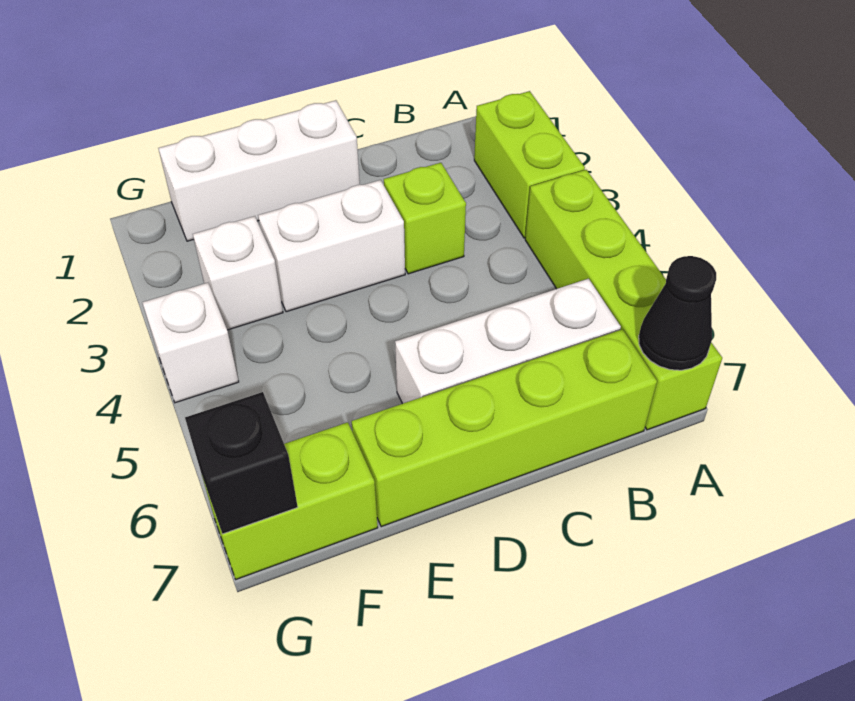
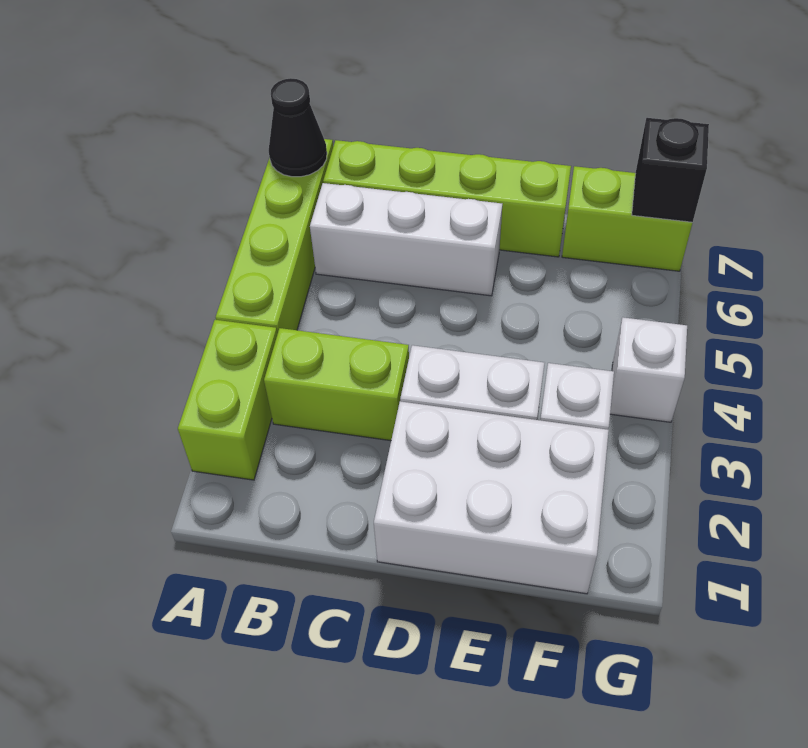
lime 1x1 brick [384,163,466,274] -> lime 1x2 brick [264,328,409,441]
white 1x3 brick [158,100,360,241] -> white 2x3 brick [374,401,609,594]

